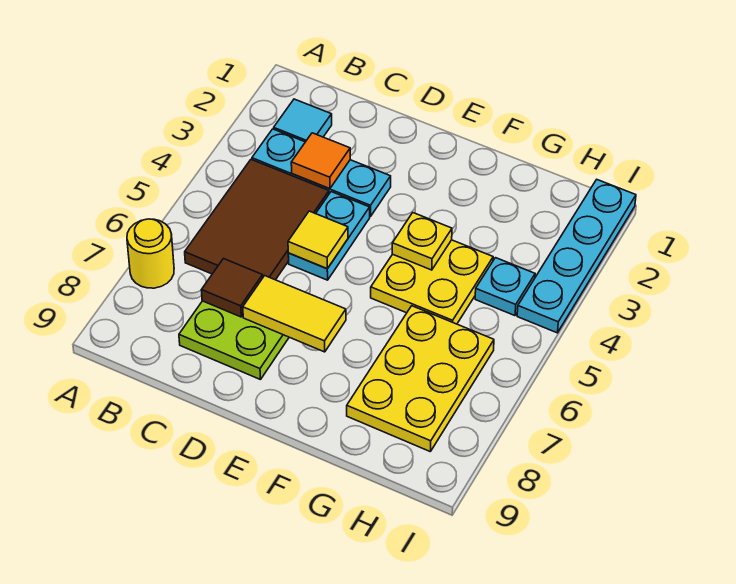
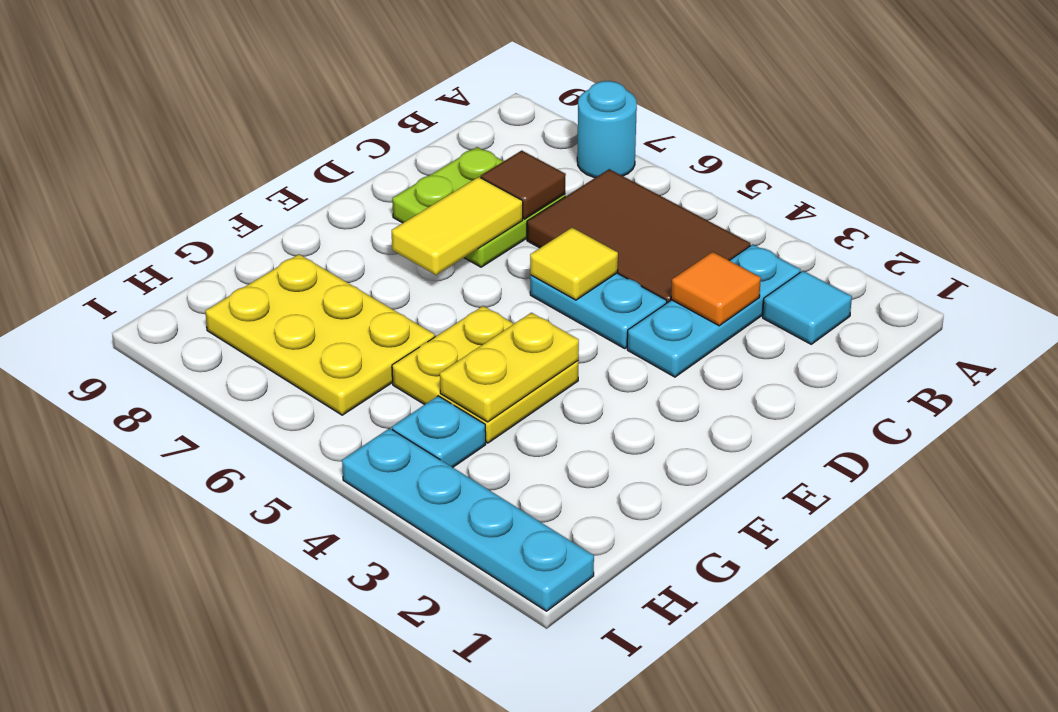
yellow 1x1 round brick [127,219,174,288] -> cyan 1x1 round brick [577,81,637,178]
yellow 1x1 plate [392,213,452,270] -> yellow 1x2 plate [440,313,579,422]

